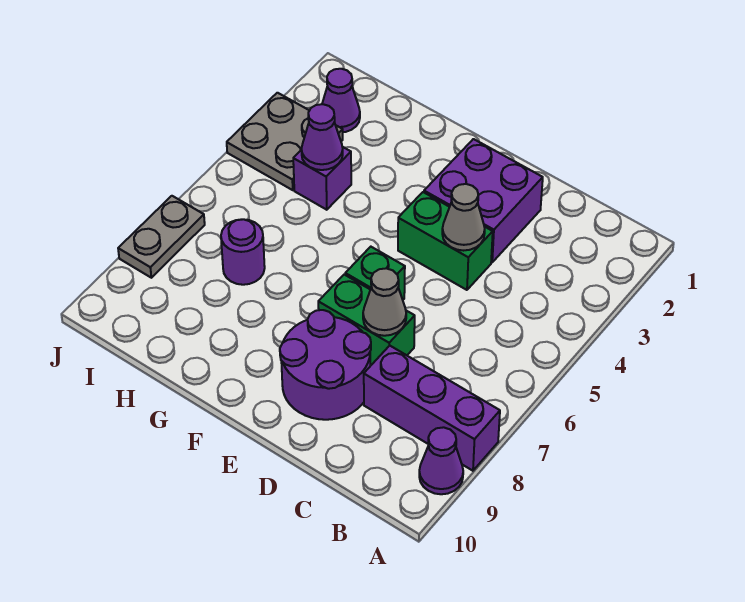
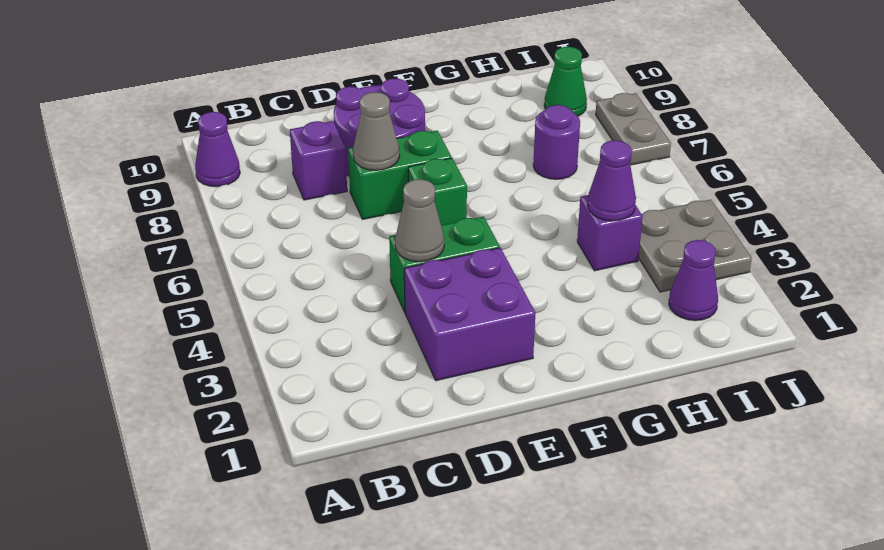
purple 1x3 brick [364,346,500,471] -> purple 1x1 brick [290,121,347,200]
none -> green 1x1 cone [544,47,587,116]

